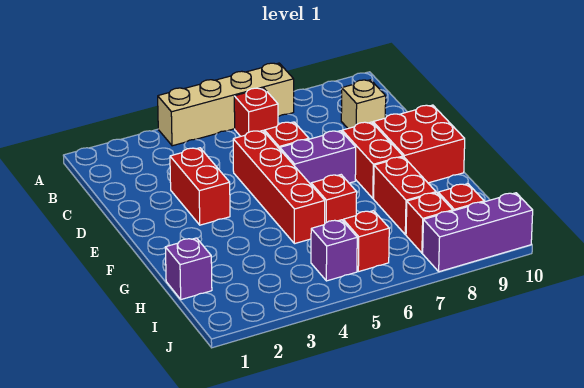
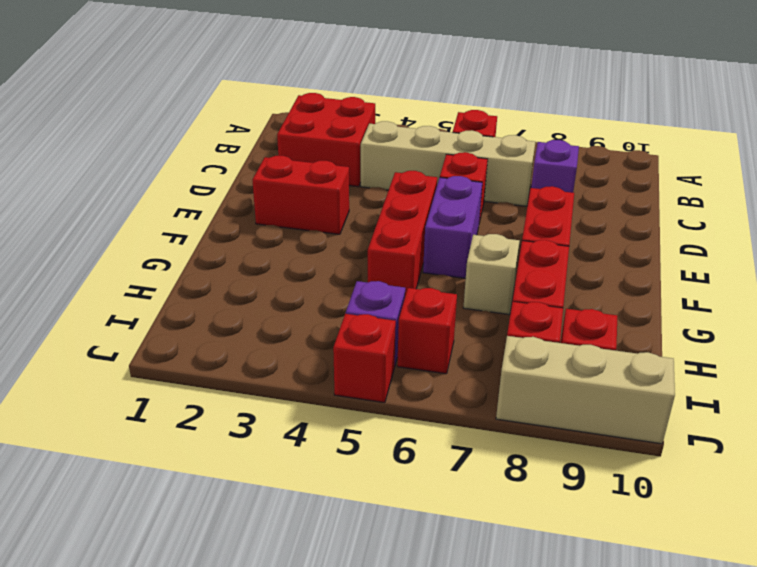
tan 1x4 brick [158,63,294,146] -> tan 1x4 brick moved to [361,121,535,206]
tan 1x1 brick [341,80,386,128] -> tan 1x1 brick moved to [463,234,519,315]
red 1x2 brick [170,148,230,225] -> red 1x2 brick turned to [253,156,349,234]
red 1x4 brick [233,131,325,244] -> red 1x3 brick [368,171,437,296]
purple 1x2 brick [280,131,356,184] -> purple 1x2 brick turned to [423,176,482,278]
red 2x2 brick [373,105,465,183] -> red 2x2 brick moved to [277,93,375,187]
red 1x1 brick [311,175,357,223] -> red 1x1 brick moved to [333,314,396,403]
purple 1x1 brick [165,238,212,299] -> purple 1x1 brick moved to [531,140,579,193]
purple 1x3 brick [423,193,533,272] -> tan 1x3 brick [496,336,675,444]

